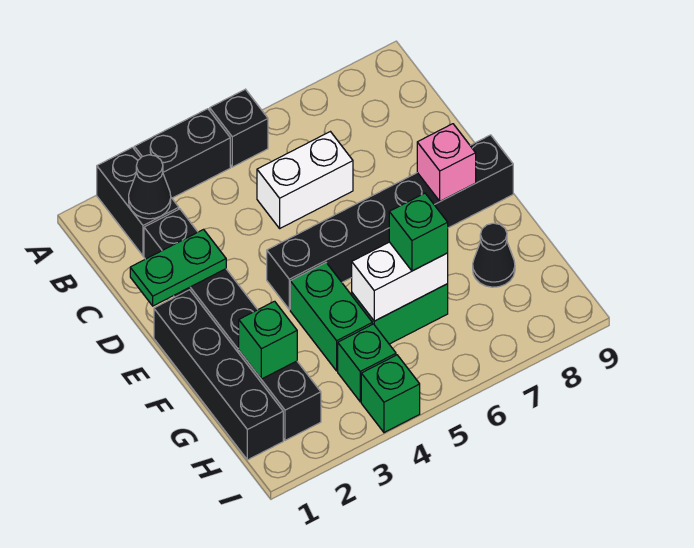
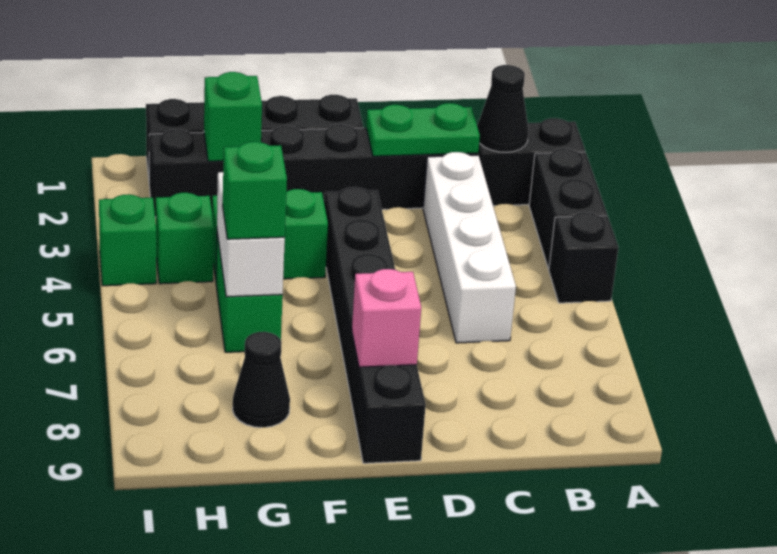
white 1x2 brick [257,132,353,228] -> white 1x4 brick [423,152,516,343]
green 1x2 plate [130,229,226,306] -> green 1x2 plate turned to [366,103,480,156]

